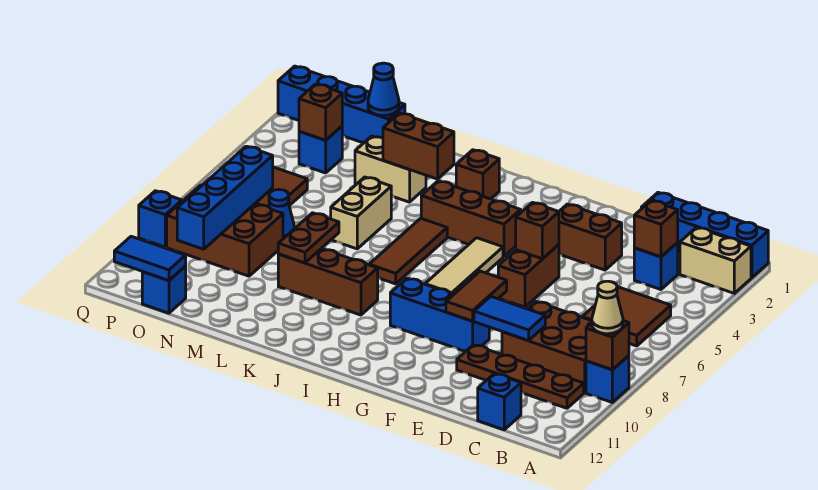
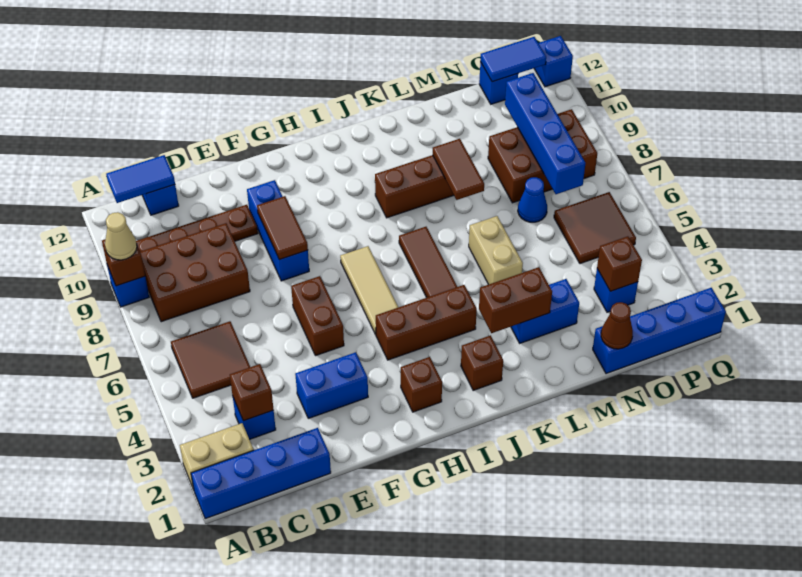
blue 1x2 tile [474,296,545,341] -> blue 1x2 tile moved to [106,155,175,203]
brown 1x2 brick [559,204,622,270] -> blue 1x2 brick [295,352,368,418]
brown 1x1 brick [516,203,559,259] -> brown 1x1 brick moved to [401,357,442,412]
blue 1x3 brick [390,278,489,352] -> blue 1x3 brick turned to [247,180,309,281]
tan 1x2 brick [355,136,426,202] -> blue 1x2 brick [511,279,579,343]
brown 1x2 plate [278,213,339,263] -> brown 1x2 tile [433,139,484,200]
blue 1x1 cone [368,63,399,116] -> brown 1x1 cone [601,302,633,349]
blue 1x1 brick [139,191,182,247] -> blue 1x1 brick moved to [534,36,573,87]

